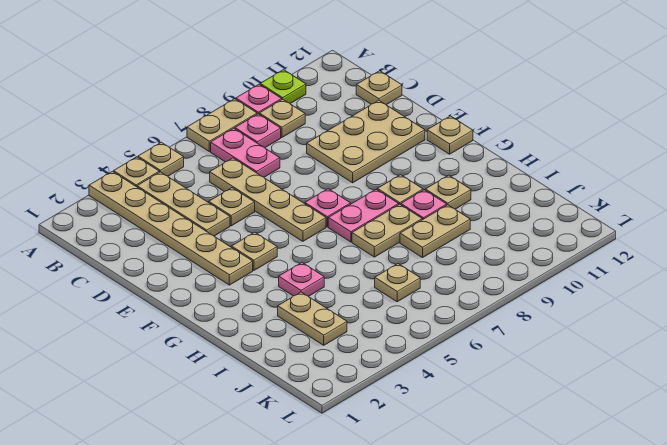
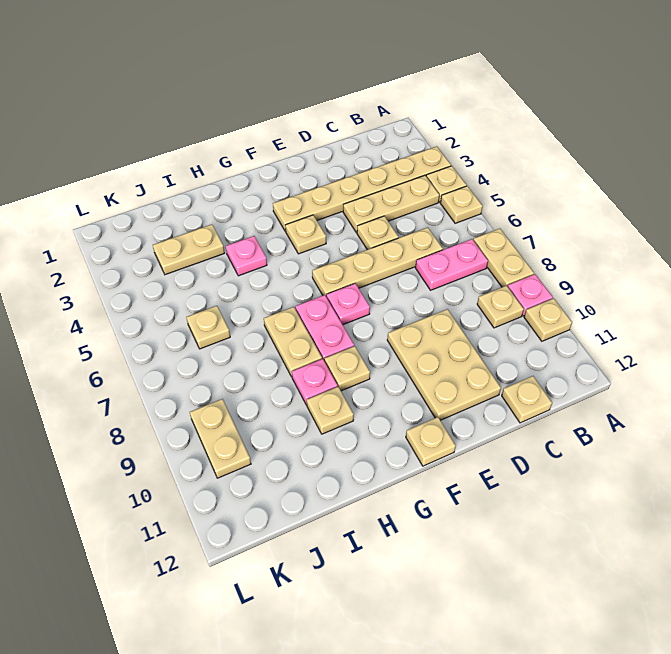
lime 1x1 plate [260,70,306,104] -> tan 1x1 plate [524,298,572,341]
pink 1x1 plate [235,114,281,148] -> none
tan 1x2 plate [400,205,470,258] -> tan 1x2 plate moved to [190,399,251,478]

